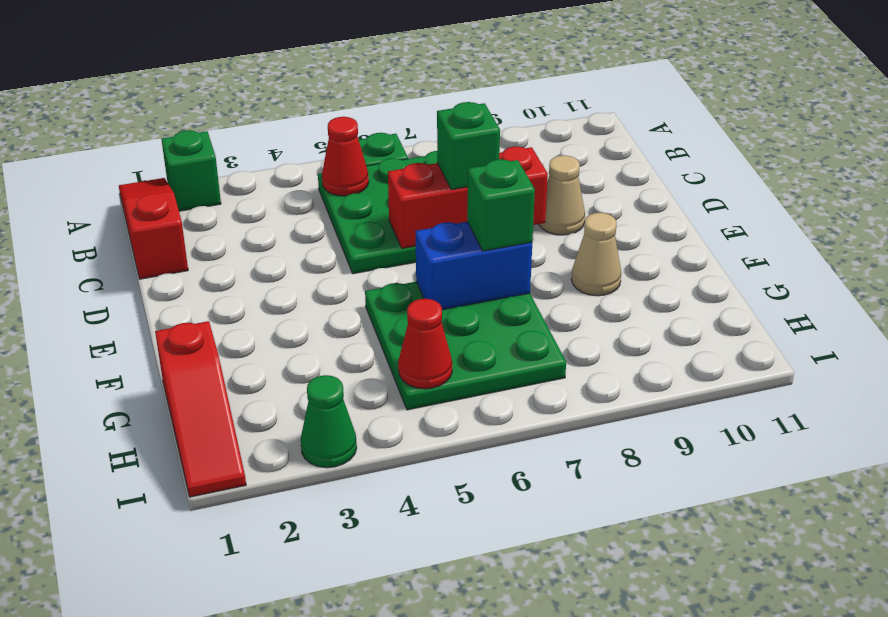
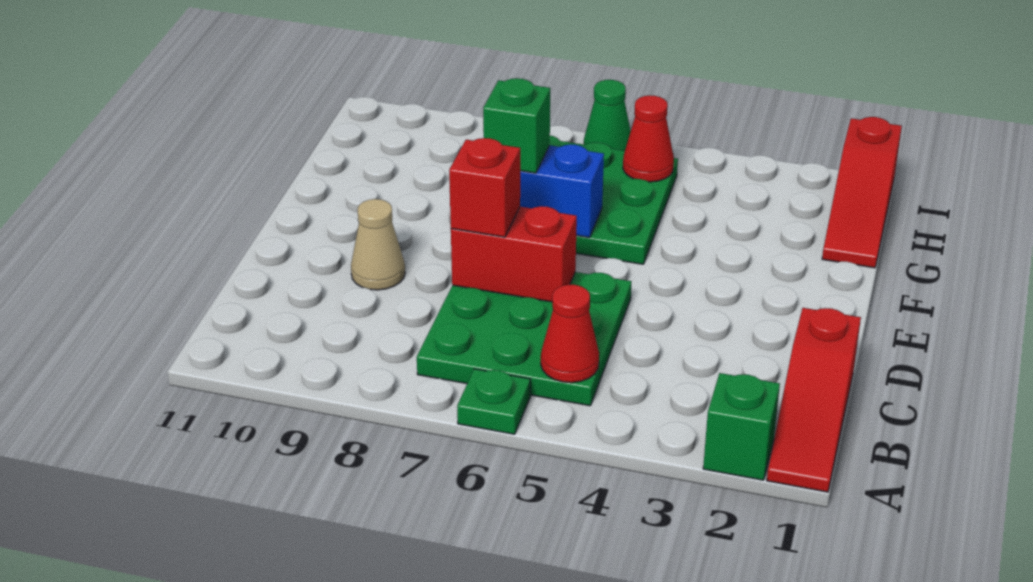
red 1x3 brick [388,147,548,249] -> red 1x2 brick [451,206,577,302]
green 1x1 brick [437,102,500,190] -> red 1x1 brick [449,138,520,237]
tan 1x1 cone [571,213,621,296] -> none
red 1x3 slope [155,321,246,497] -> red 1x3 slope turned to [822,117,902,268]
green 1x1 cone [301,375,357,468] -> green 1x1 cone moved to [584,80,631,151]

